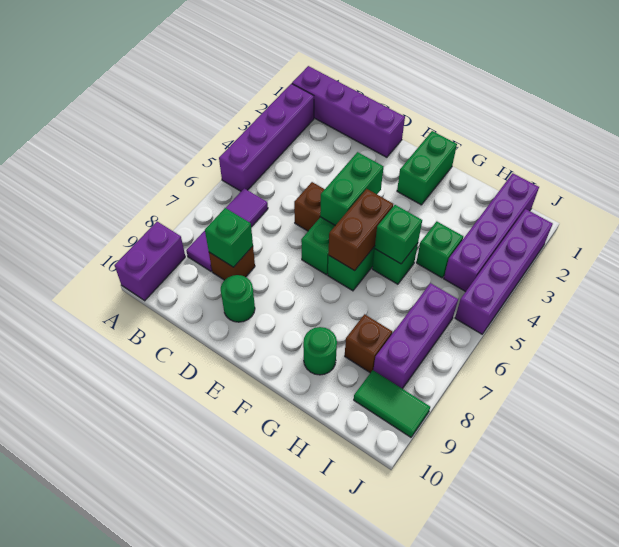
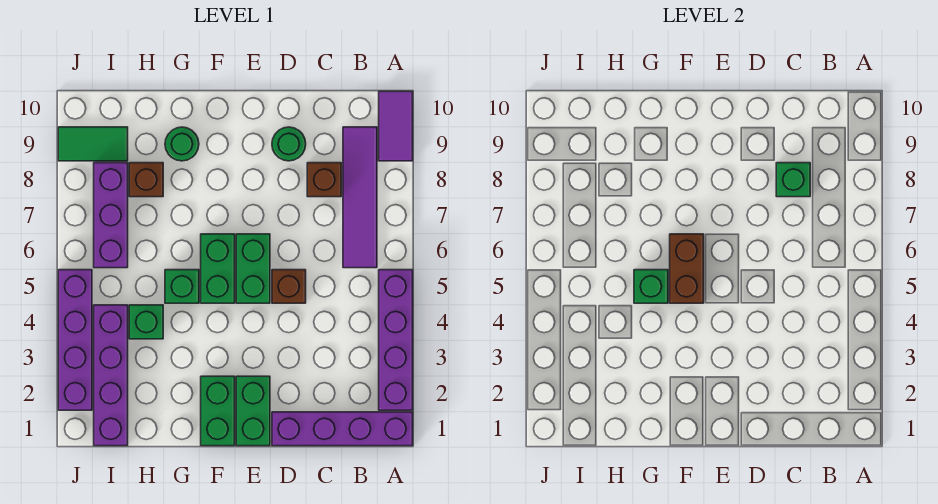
purple 1x2 brick [115,222,185,301] -> purple 1x2 tile [379,91,413,161]
purple 1x3 tile [186,188,268,271] -> purple 1x4 tile [343,127,377,268]
green 1x2 brick [320,152,383,225] -> green 1x2 brick moved to [236,376,270,446]

